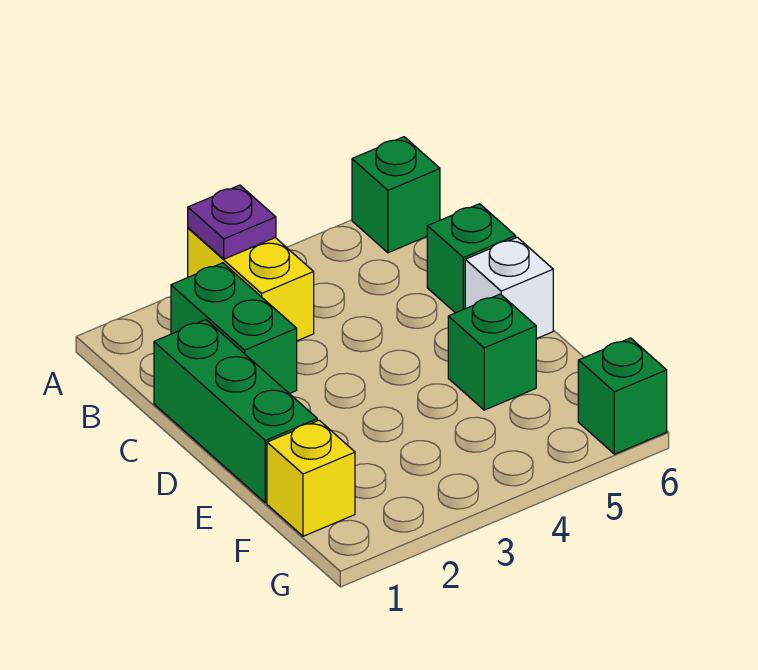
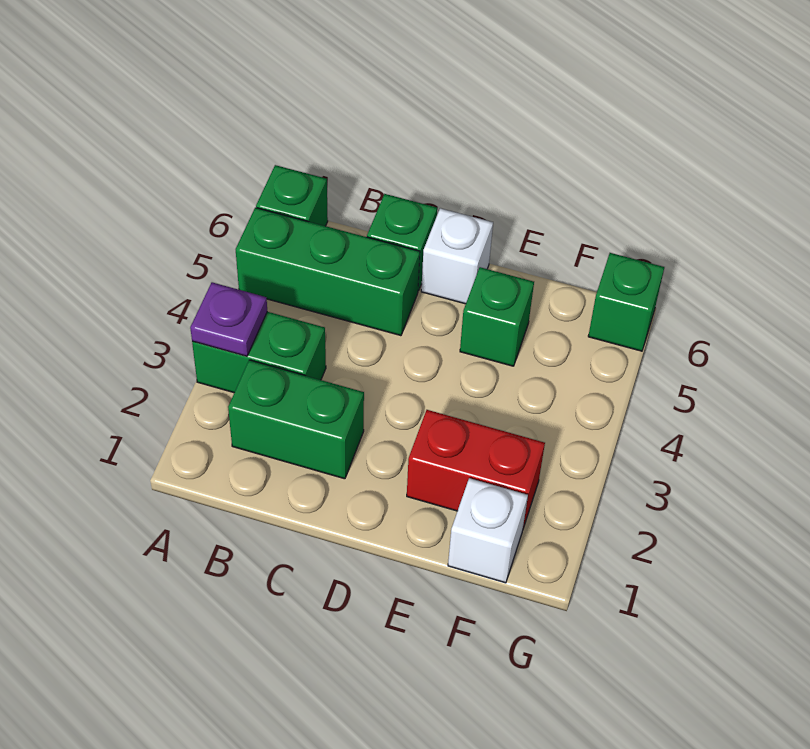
yellow 1x2 brick [188,228,314,341] -> green 1x2 brick [192,312,326,393]
green 1x3 brick [154,320,317,503] -> green 1x3 brick moved to [236,208,420,336]
none -> red 1x2 brick [407,410,545,528]
yellow 1x1 brick [267,420,355,536] -> white 1x1 brick [448,478,528,583]

